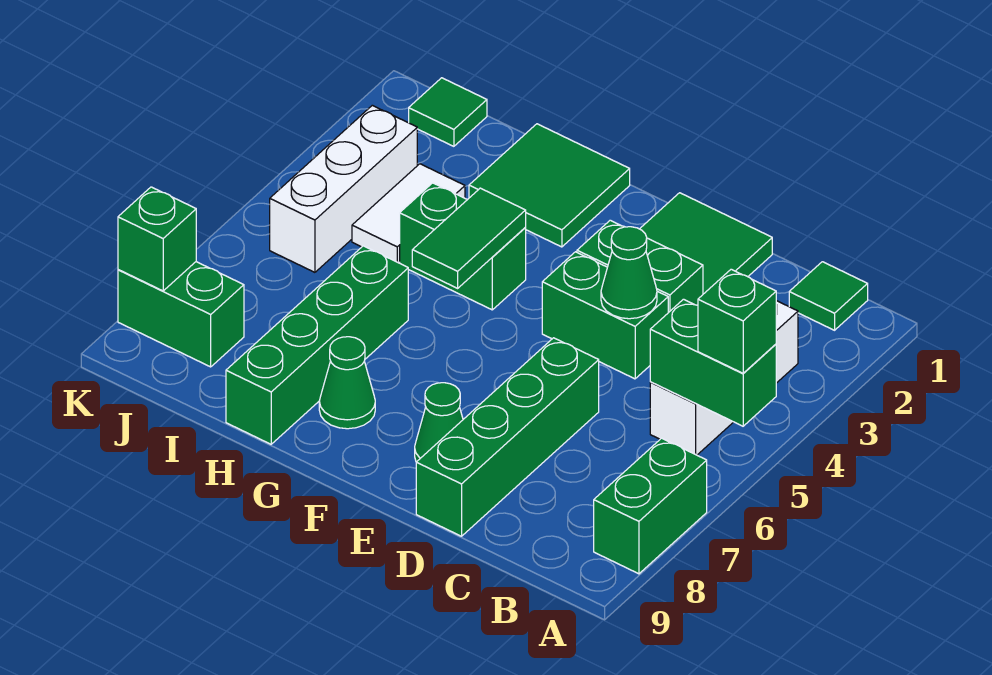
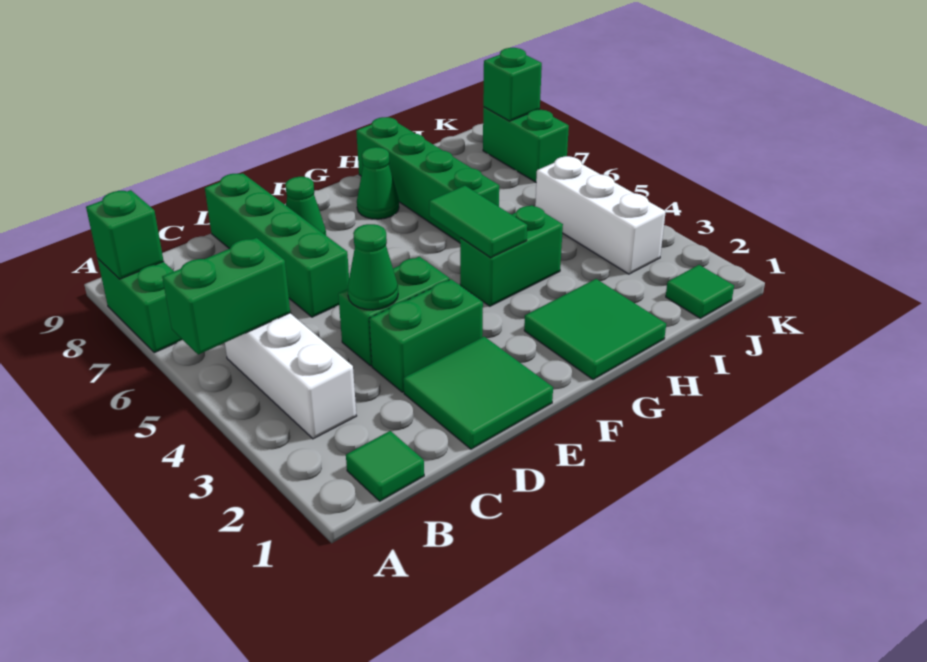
green 1x1 brick [698,269,776,373] -> green 1x1 brick moved to [86,190,164,279]
white 1x2 tile [352,164,465,263] -> none
green 1x2 brick [118,262,244,367] -> green 1x2 brick turned to [483,107,569,182]

